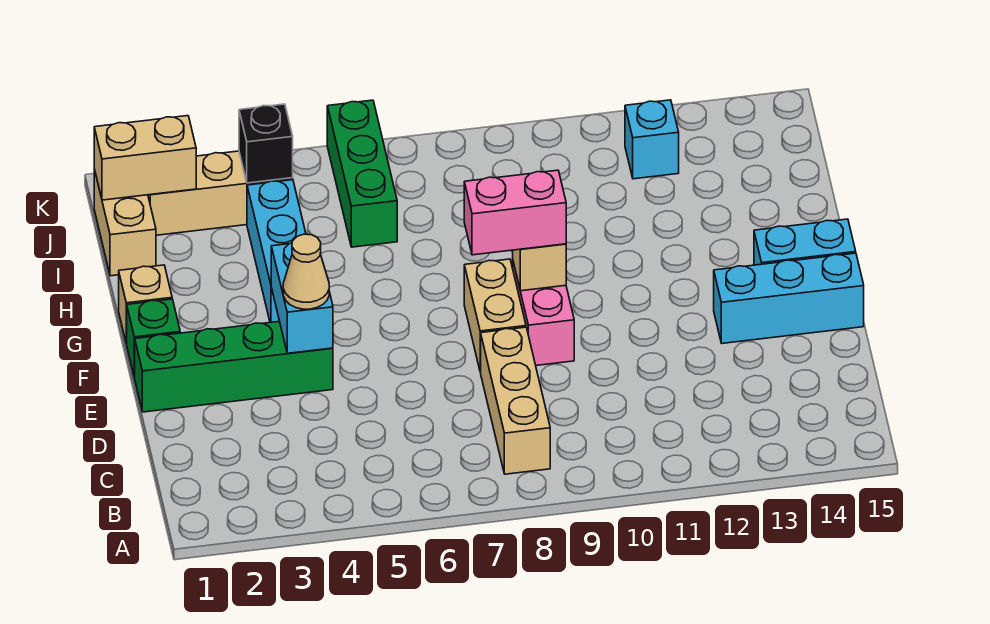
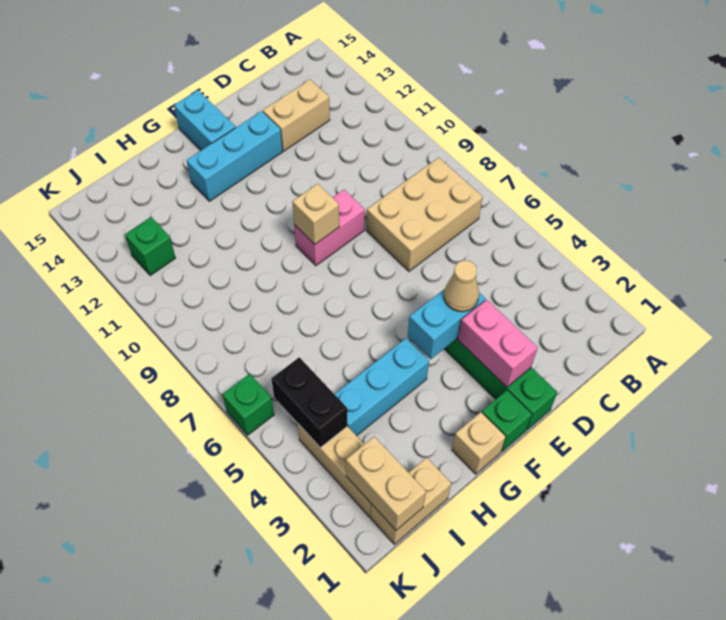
tan 1x3 brick [481,327,550,474] -> tan 2x3 brick [366,158,483,271]
tan 1x2 brick [464,259,526,372] -> tan 1x2 brick moved to [263,80,330,151]
cyan 1x3 brick [714,253,864,343] -> cyan 1x3 brick turned to [186,111,282,201]
pink 1x2 brick [464,170,566,255] -> pink 1x2 brick moved to [458,300,538,387]
green 1x3 brick [327,100,397,247] -> green 1x1 brick [223,374,274,435]
black 1x1 brick [239,104,293,183] -> black 1x2 brick [271,357,347,448]
cyan 1x1 brick [625,100,679,179] -> green 1x1 brick [125,217,176,276]

